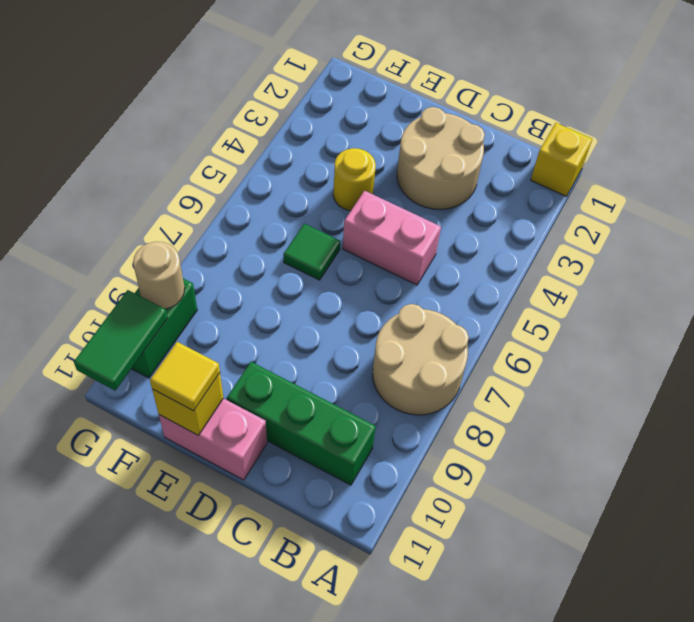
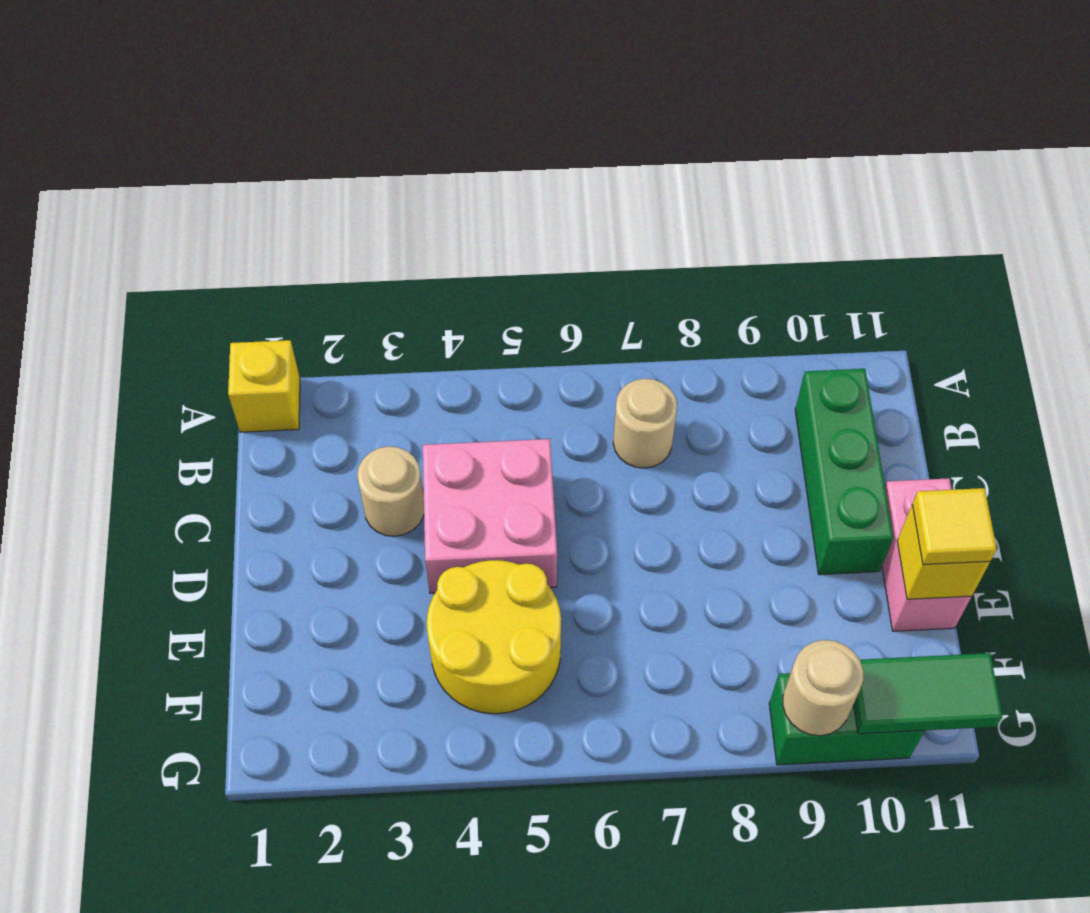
tan 2x2 round brick [373,304,469,415] -> tan 1x1 round brick [613,379,677,468]
tan 2x2 round brick [397,107,485,209] -> tan 1x1 round brick [357,446,424,536]
pink 1x2 brick [343,191,441,285] -> pink 2x2 brick [423,439,557,593]
yellow 1x1 round brick [333,148,376,211] -> yellow 2x2 round brick [427,560,561,714]
green 1x1 tile [283,224,340,280] -> none

